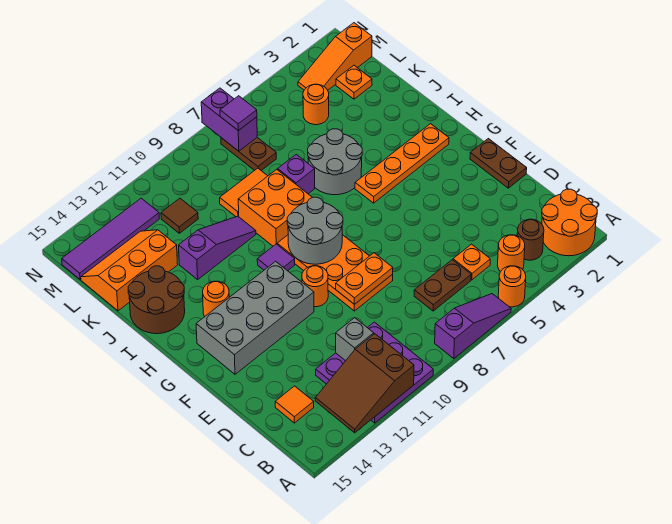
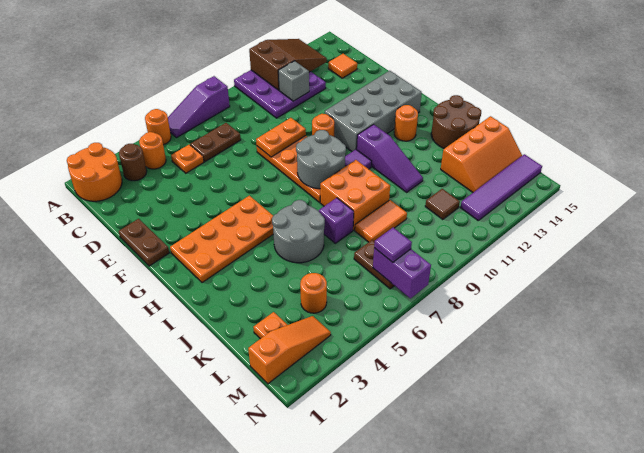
orange 1x4 plate [355,124,449,203] -> orange 2x4 plate [170,196,273,283]
purple 1x3 slope [179,216,256,279] -> purple 1x3 slope turned to [357,124,423,192]

